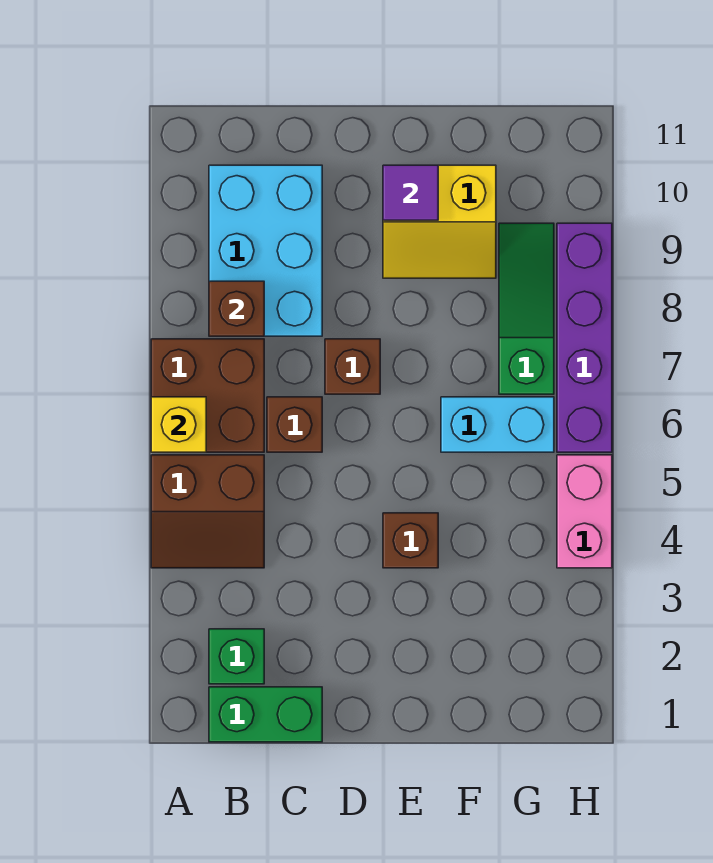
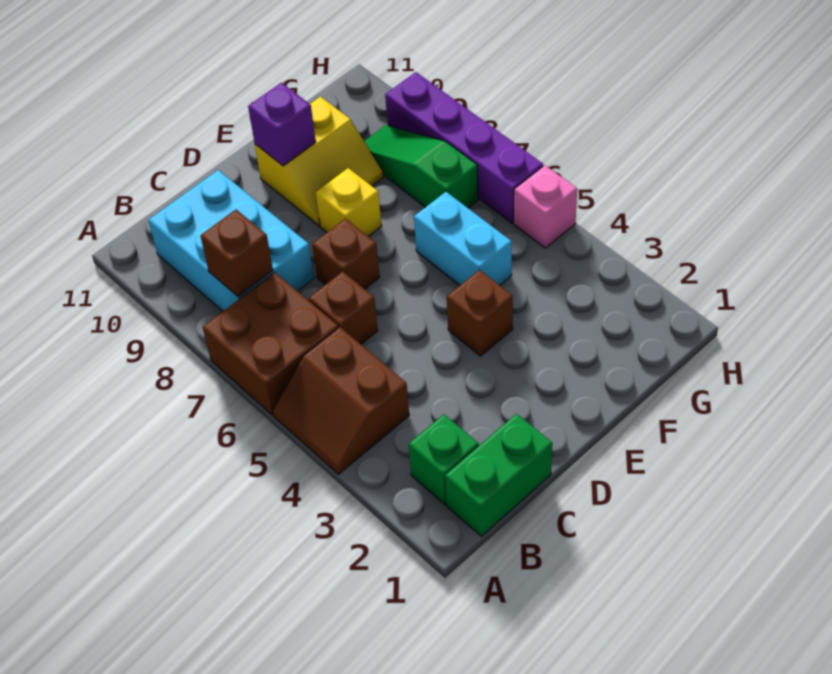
brown 2x2 slope [151,455,264,568] -> brown 2x2 slope turned to [273,327,409,474]
yellow 1x1 brick [151,397,206,452] -> yellow 1x1 brick moved to [316,168,381,236]
purple 1x1 tile [383,165,438,220] -> purple 1x1 brick [248,83,316,166]
cyan 1x2 brick [441,397,554,452] -> cyan 1x2 brick turned to [414,192,512,285]
pink 1x2 brick [557,455,612,568] -> pink 1x1 brick [514,165,577,248]

